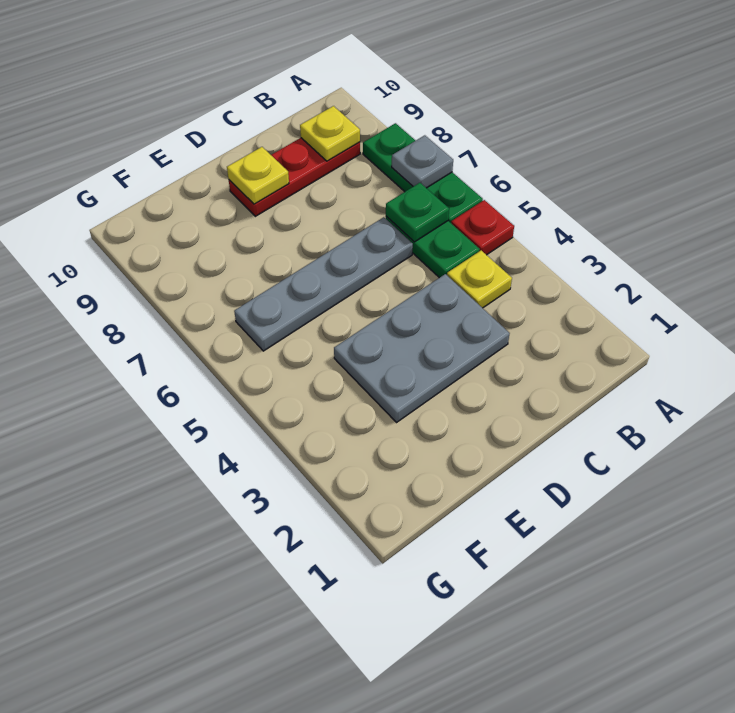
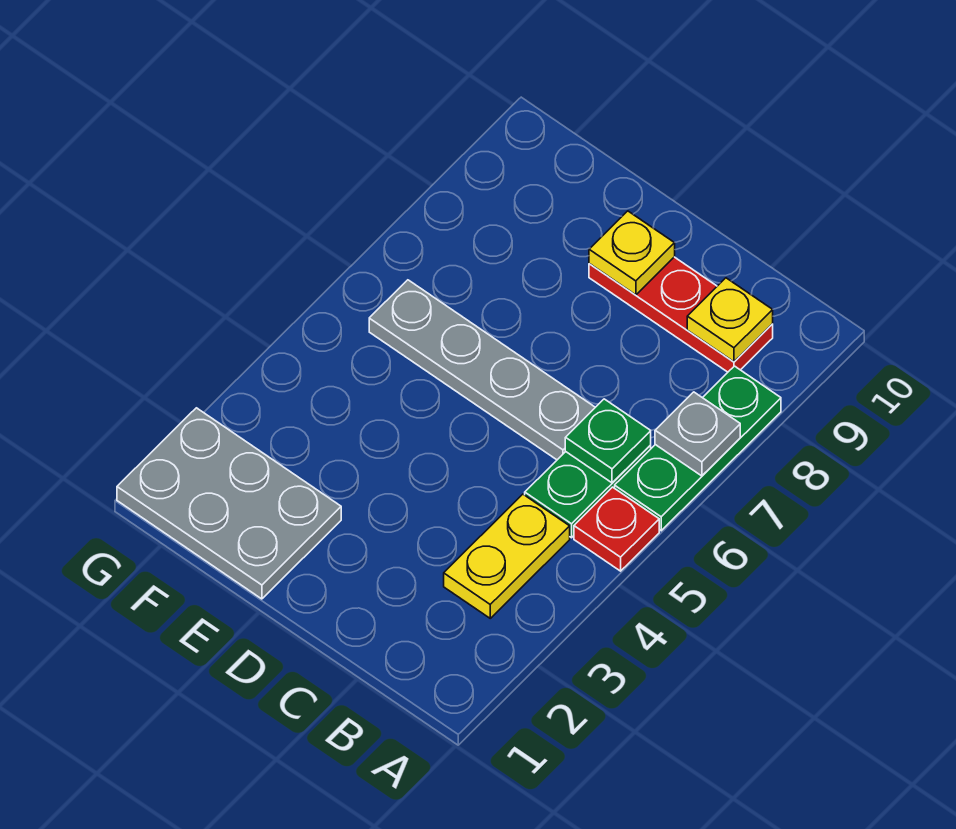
yellow 1x1 plate [447,250,512,308] -> yellow 1x2 plate [444,494,570,618]
grey 2x3 plate [334,274,510,422] -> grey 2x3 plate moved to [117,408,341,599]

